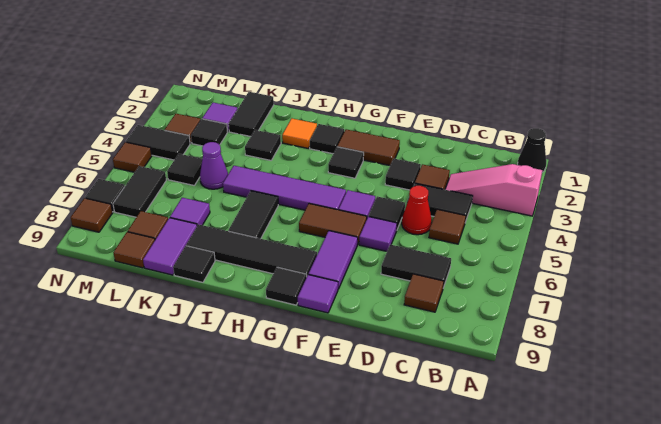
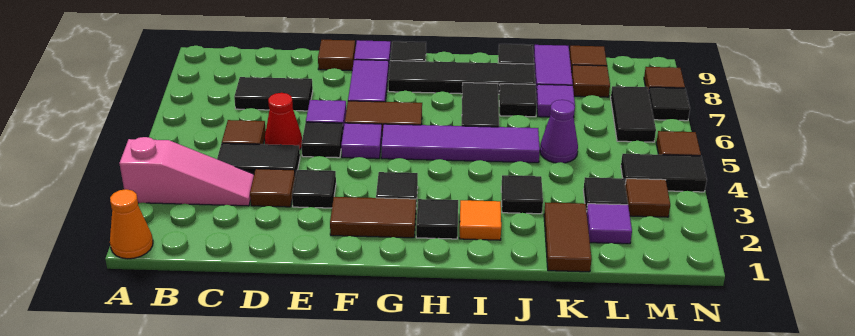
black 1x1 cone [518,128,546,172] -> orange 1x1 cone [110,189,153,259]
brown 1x1 tile [404,274,444,312] -> brown 1x1 tile moved to [318,40,355,70]
black 1x2 tile [229,92,274,137] -> brown 1x2 tile [544,202,592,272]
black 1x1 tile [167,154,202,185] -> black 1x1 tile moved to [499,84,537,117]

